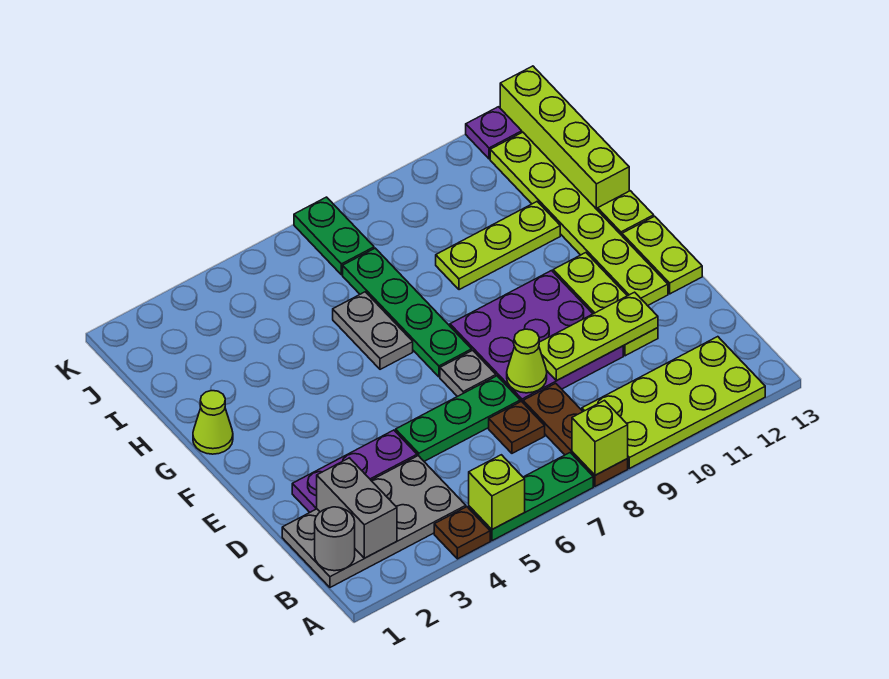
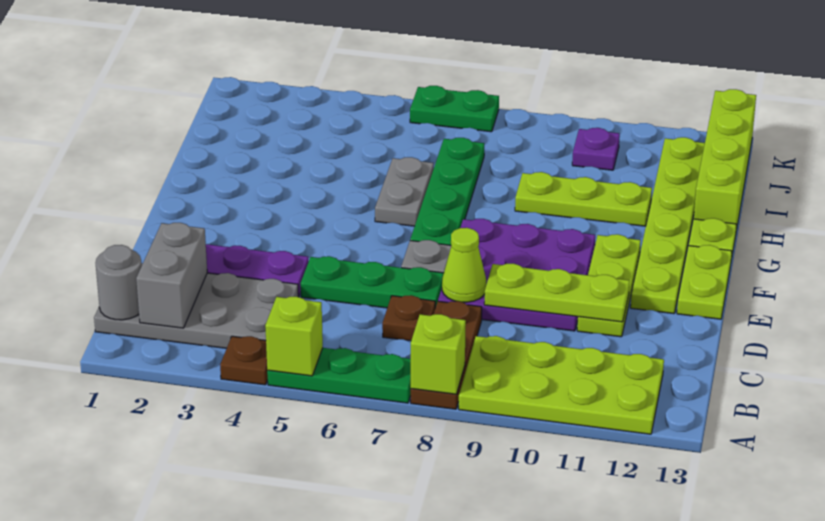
lime 1x1 cone [193,391,233,454] -> none
green 1x2 plate [294,197,374,275] -> green 1x2 plate turned to [410,86,499,132]
purple 1x1 plate [466,107,522,159] -> purple 1x1 plate moved to [572,128,620,170]

